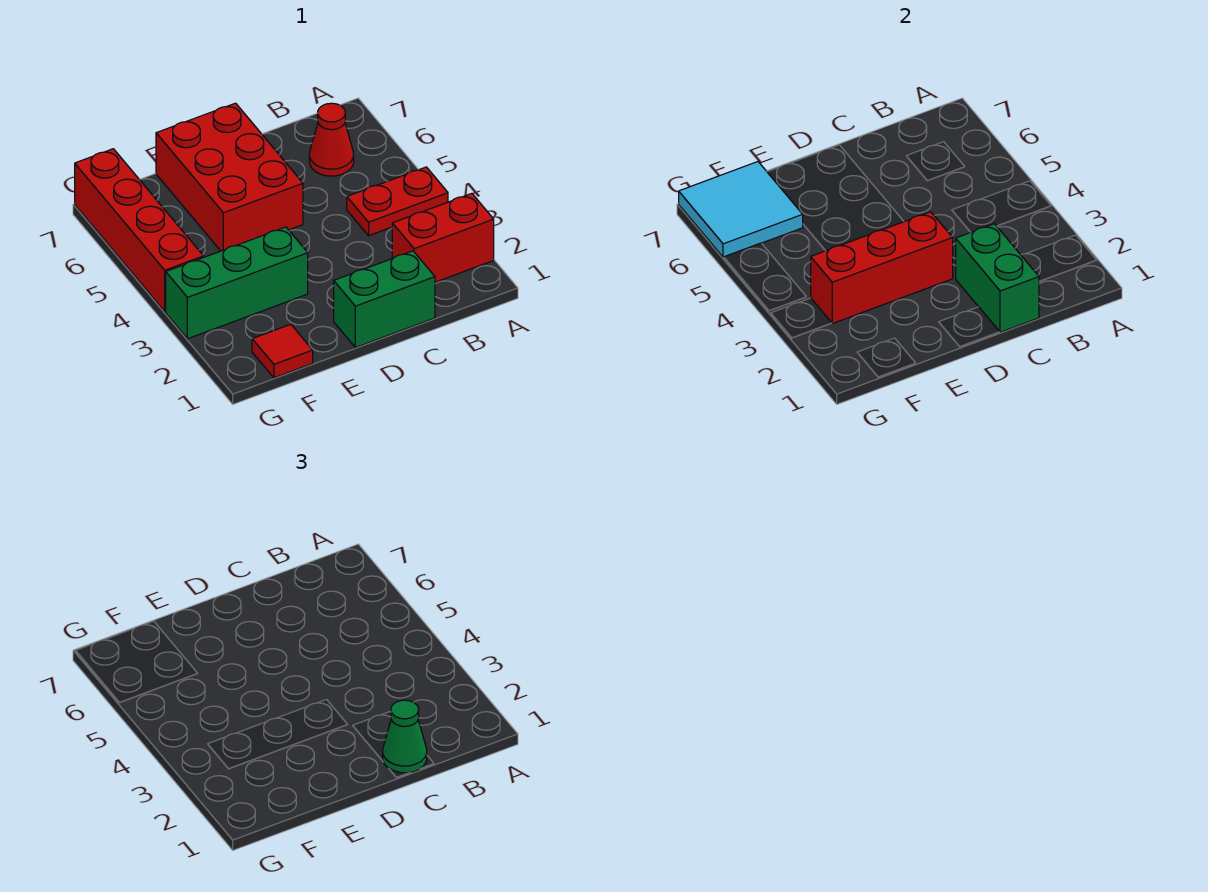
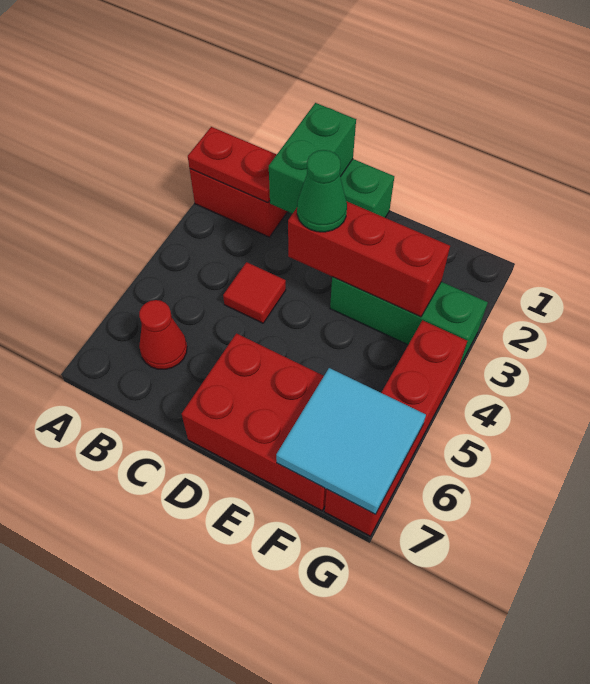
red 1x2 plate [347,167,448,236] -> red 1x2 plate moved to [188,127,277,203]
green 1x1 cone [383,700,427,773] -> green 1x1 cone moved to [297,150,347,232]
red 2x3 brick [156,103,303,251] -> red 2x3 brick turned to [182,333,326,511]
red 1x1 tile [252,324,313,378] -> red 1x1 tile moved to [223,262,286,323]

